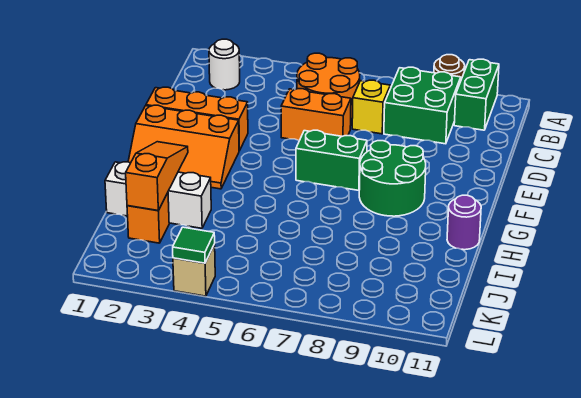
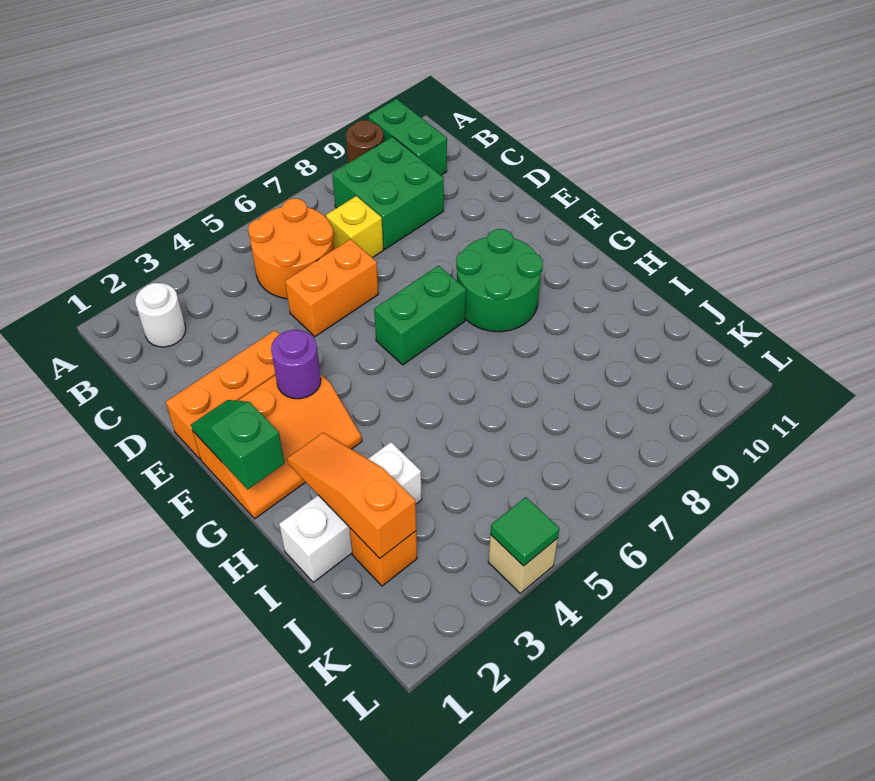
none -> green 1x2 slope [191,400,285,489]
purple 1x1 round brick [447,195,481,250] -> purple 1x1 round brick moved to [271,330,321,399]

